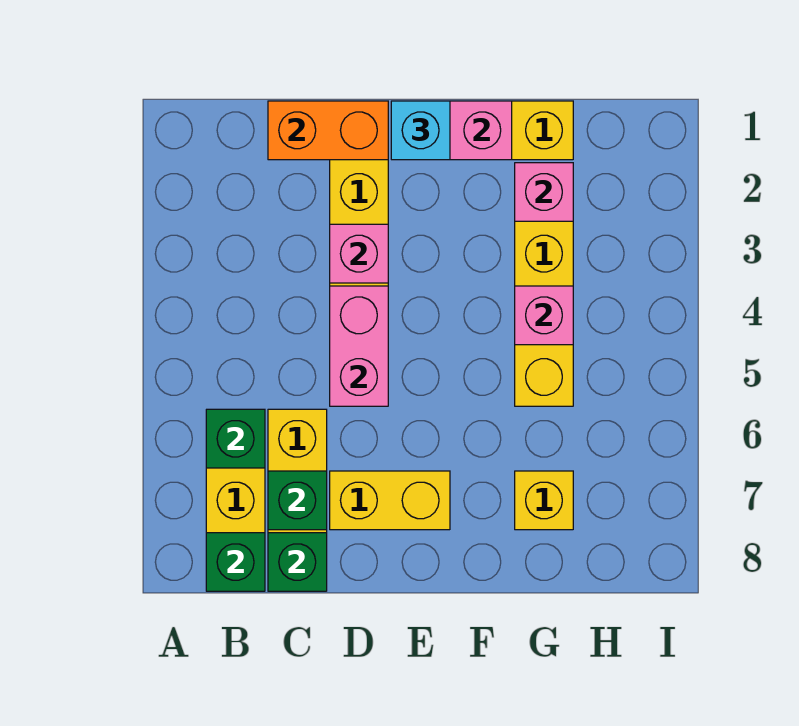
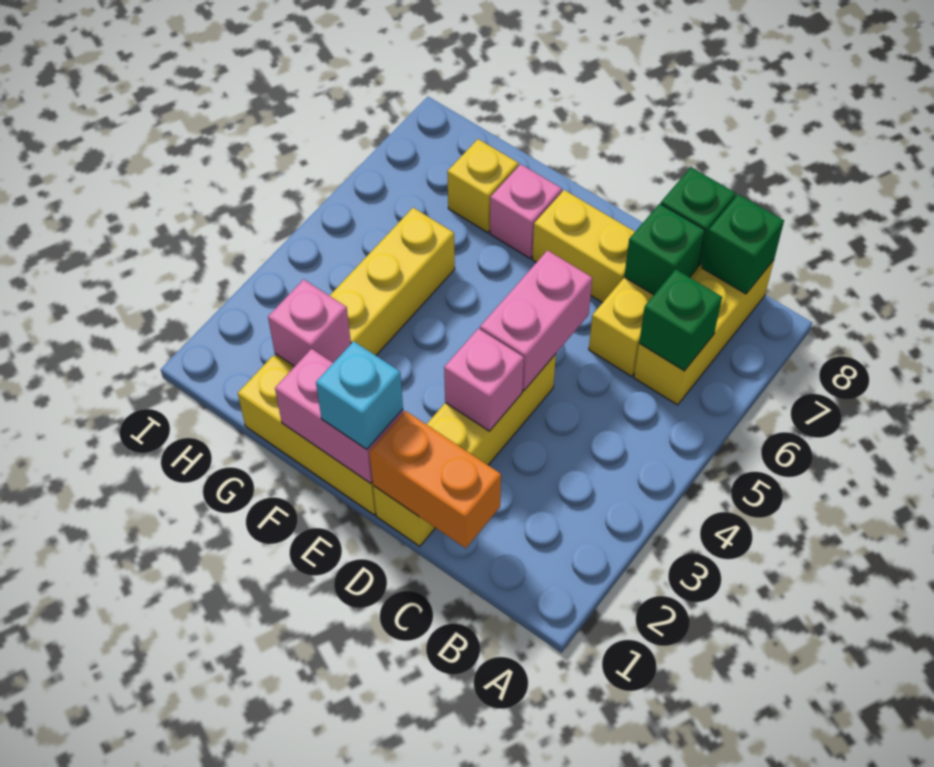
pink 1x1 brick [515,286,573,345] -> pink 1x1 brick moved to [490,164,562,258]

